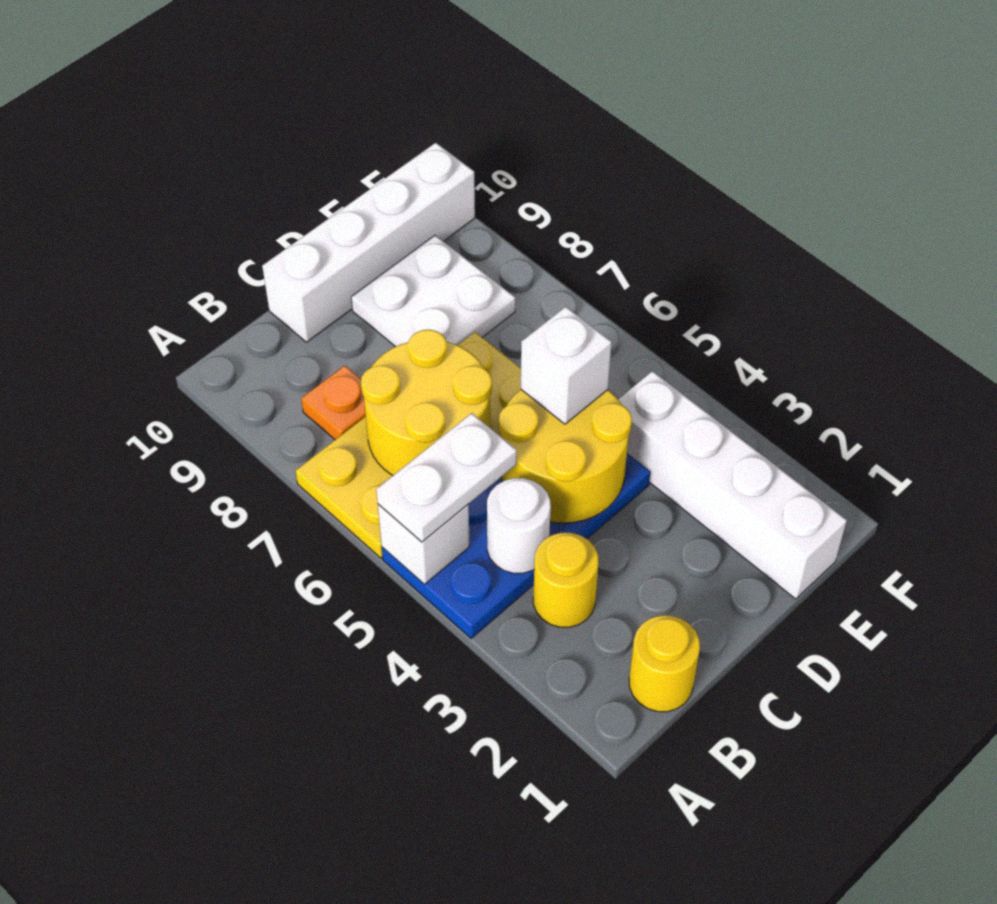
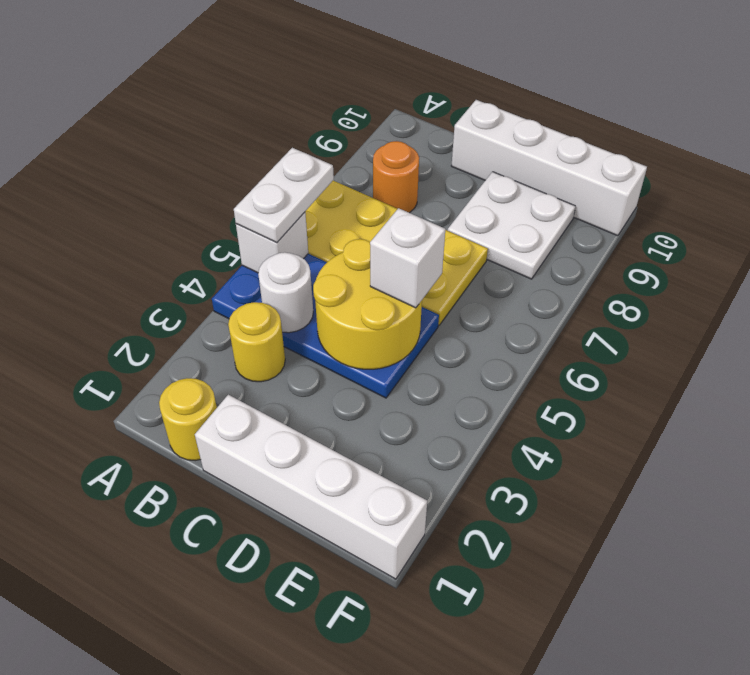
white 1x2 plate [376,413,517,542] -> white 1x2 plate turned to [234,148,334,243]
yellow 2x2 round brick [361,330,492,475] -> none
orange 1x1 plate [301,366,366,439] -> orange 1x1 round brick [373,141,419,213]
white 1x4 brick [618,371,847,599] -> white 1x4 brick turned to [195,395,427,579]

